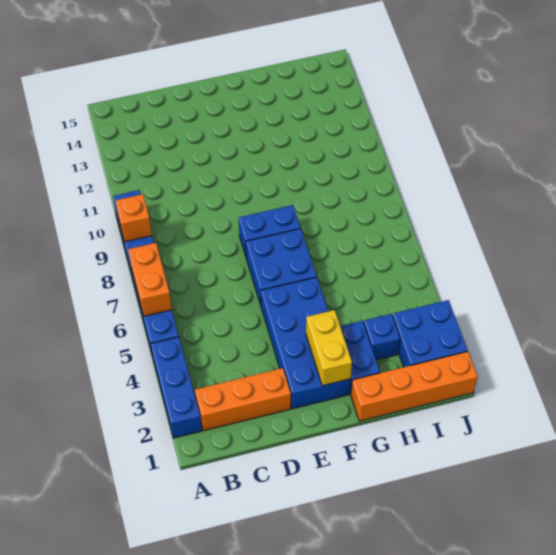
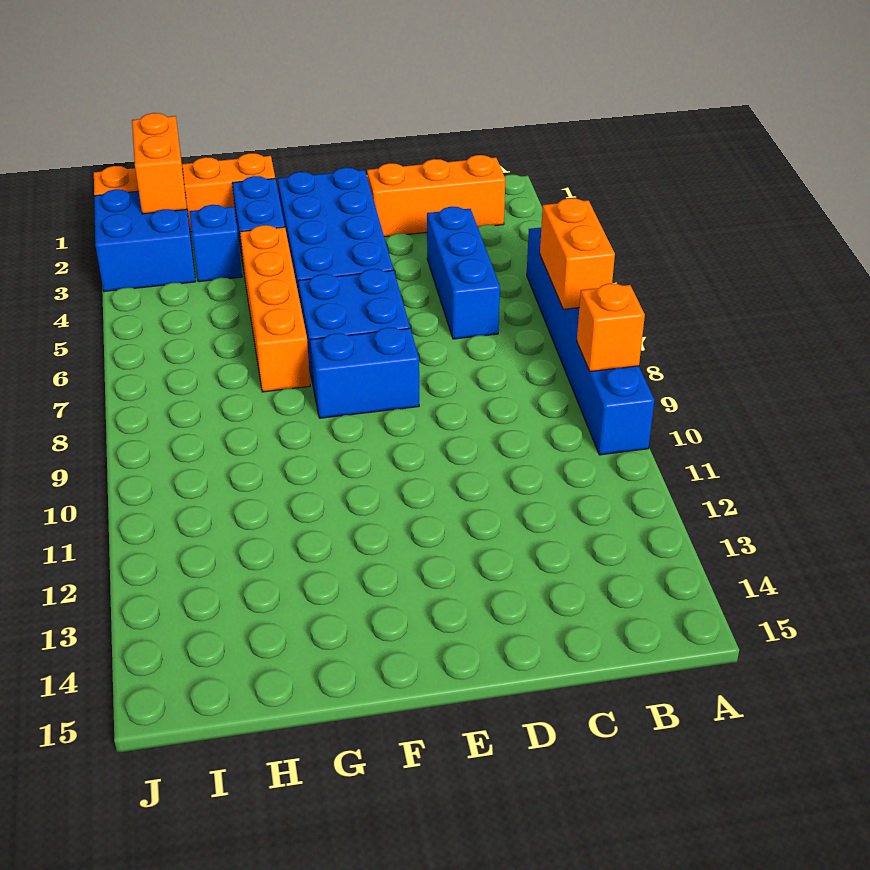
blue 1x3 brick [151,337,202,438] -> blue 1x3 brick moved to [427,207,500,339]
yellow 1x2 brick [306,310,352,386] -> none
none -> orange 1x4 brick [240,225,310,392]
none -> orange 1x2 brick [132,113,187,214]

